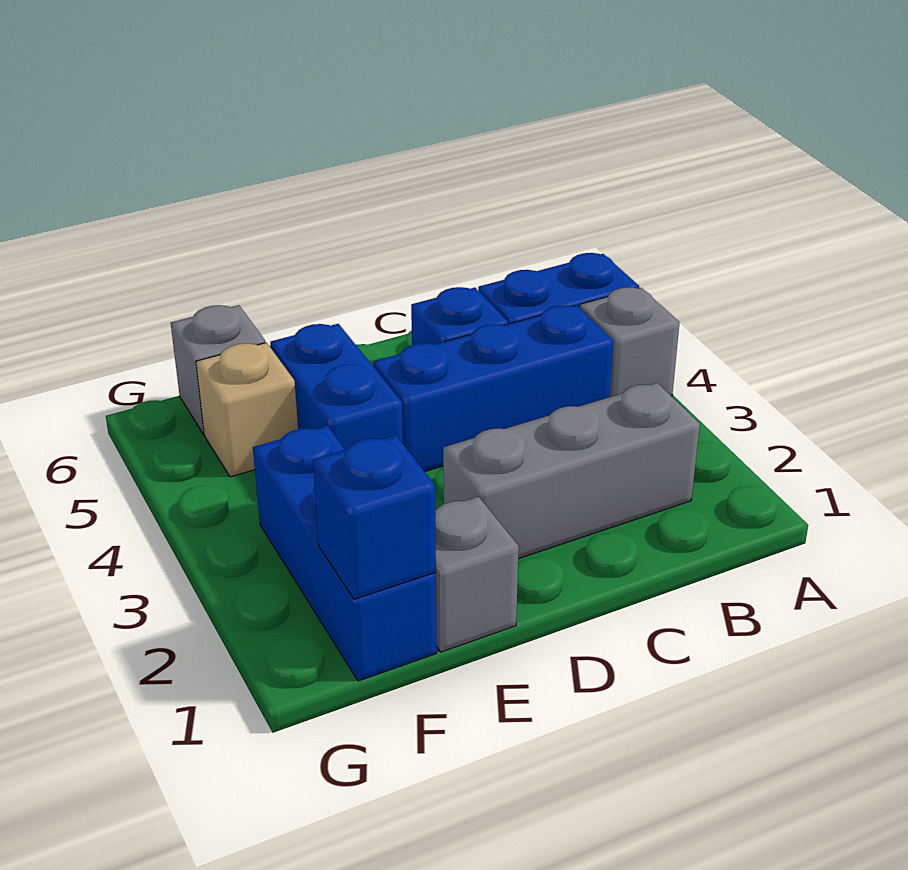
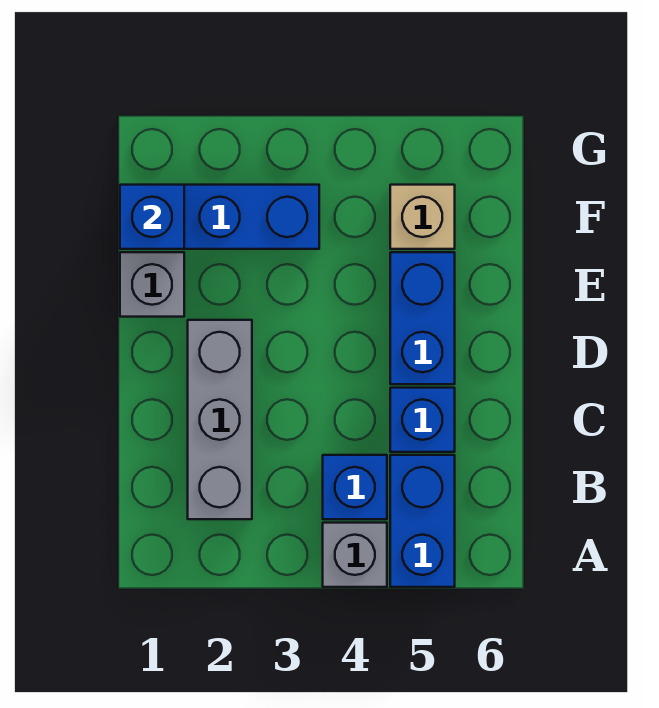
blue 1x3 brick [373,305,614,472] -> blue 1x1 brick [323,455,387,519]
blue 1x2 brick [270,324,403,450] -> blue 1x2 brick turned to [390,252,455,384]
grey 1x1 brick [171,305,265,434] -> none

